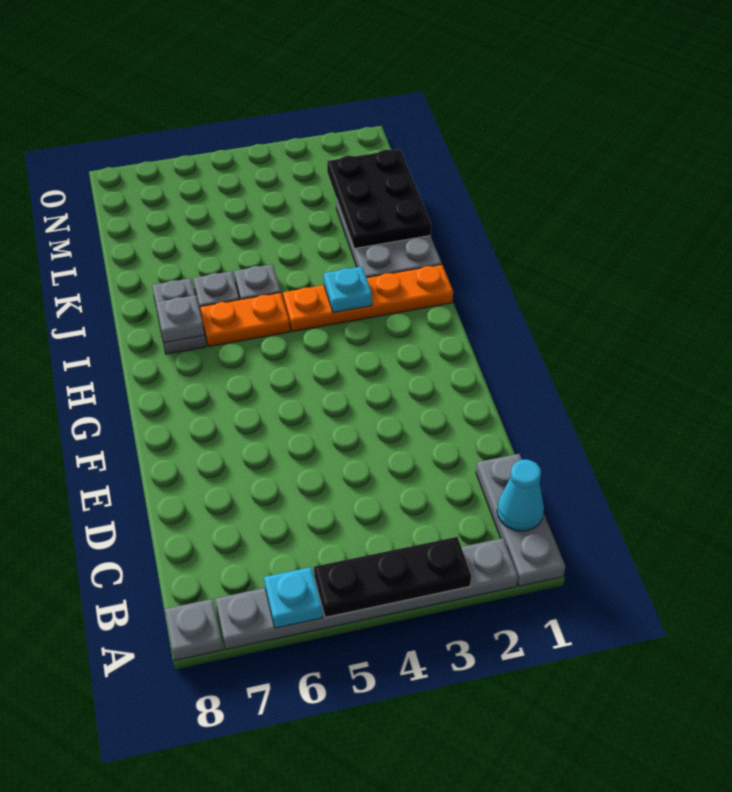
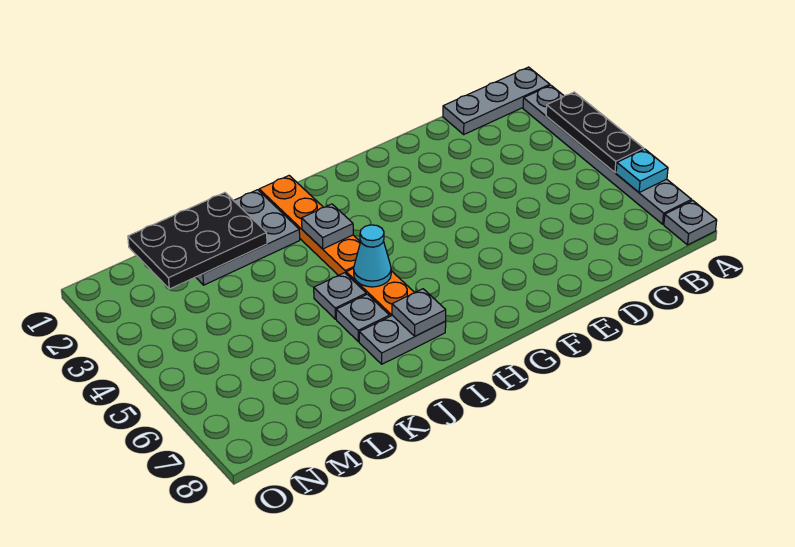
cyan 1x1 cone [497,460,544,531] -> cyan 1x1 cone moved to [354,225,391,287]
cyan 1x1 plate [323,267,372,312] -> grey 1x1 plate [302,204,353,249]

